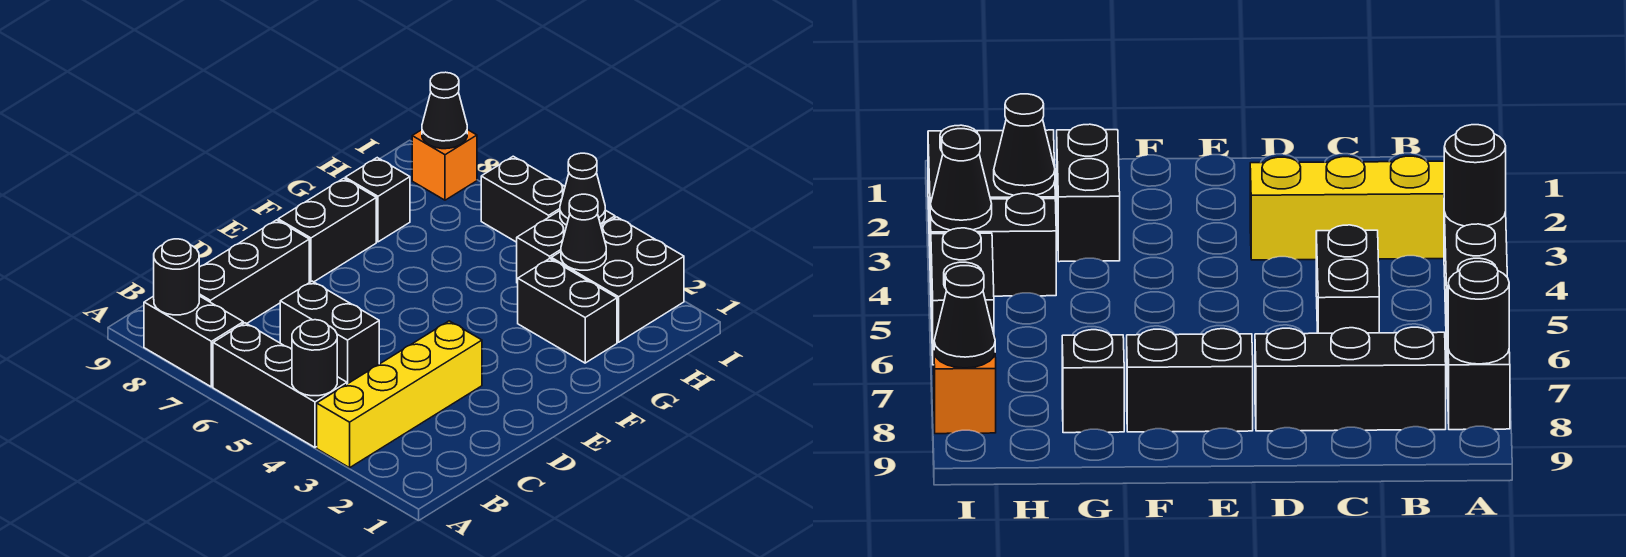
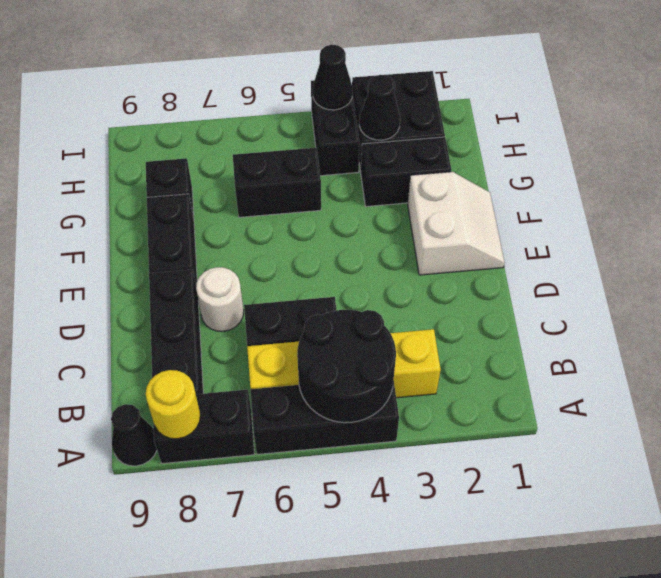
yellow 1x4 brick [317,321,482,468] -> yellow 1x4 brick turned to [247,329,441,398]
black 1x1 round brick [292,320,337,396] -> black 2x2 round brick [297,310,396,423]
black 1x1 round brick [154,239,199,315] -> yellow 1x1 round brick [146,370,200,439]
none -> white 1x1 round brick [196,267,244,331]
none -> white 2x2 slope [408,172,505,275]
black 1x2 brick [481,156,565,242] -> black 1x2 brick moved to [233,148,321,217]
orange 1x1 brick [412,129,477,200] -> none
black 1x1 cone [422,72,467,149] -> black 1x1 cone moved to [111,404,157,466]

